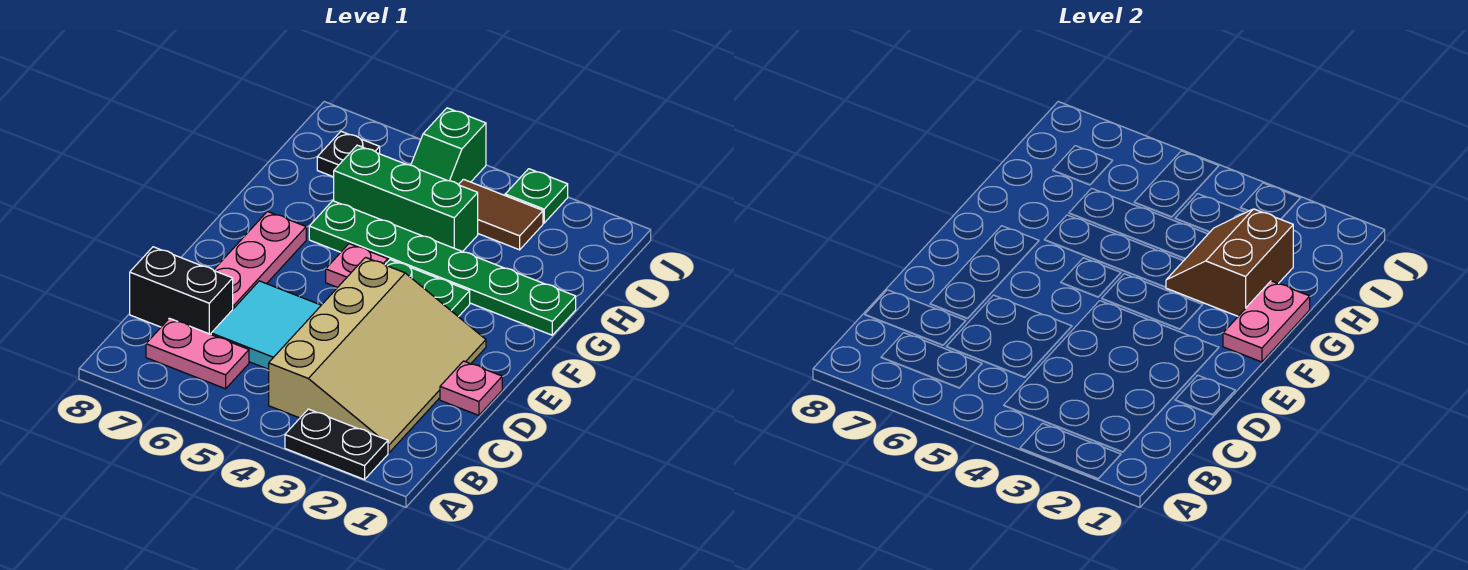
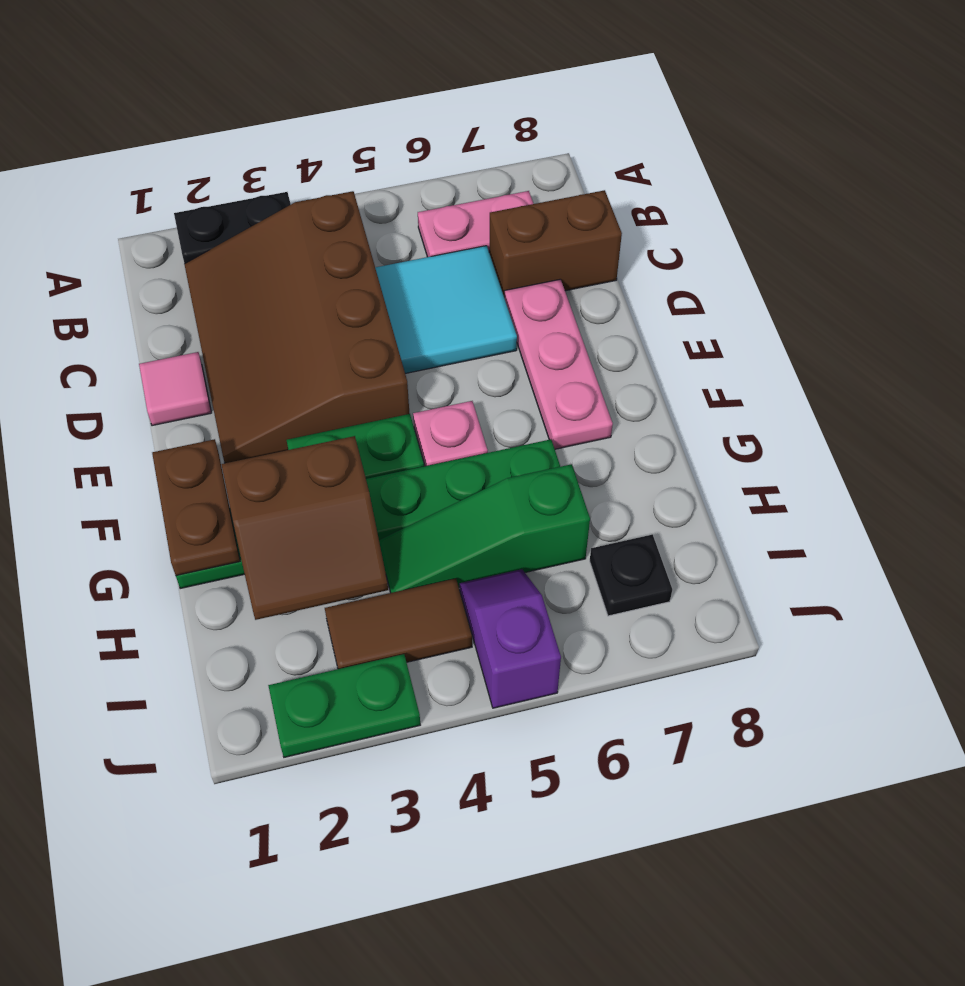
tan 3x4 slope [269,258,486,453] -> brown 3x4 slope [184,191,410,463]
black 1x2 brick [130,247,233,334] -> brown 1x2 brick [489,190,622,298]
pink 1x1 plate [440,361,502,415] -> pink 1x1 tile [139,352,211,426]
pink 1x2 plate [1223,281,1310,362] -> brown 1x2 plate [152,439,240,575]
brown 2x2 slope [1166,209,1293,316] -> brown 2x2 slope turned to [221,436,388,620]
green 1x3 brick [334,145,478,252] -> green 1x3 slope [379,464,590,593]
green 1x2 slope [411,108,486,185] -> purple 1x2 slope [459,569,561,708]
green 1x1 plate [505,169,568,223] -> green 1x2 plate [268,654,420,757]

